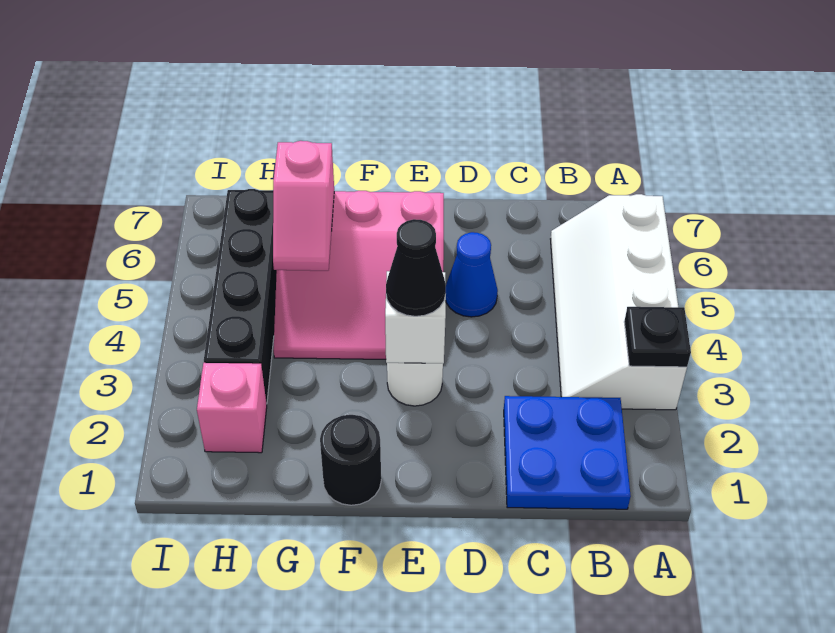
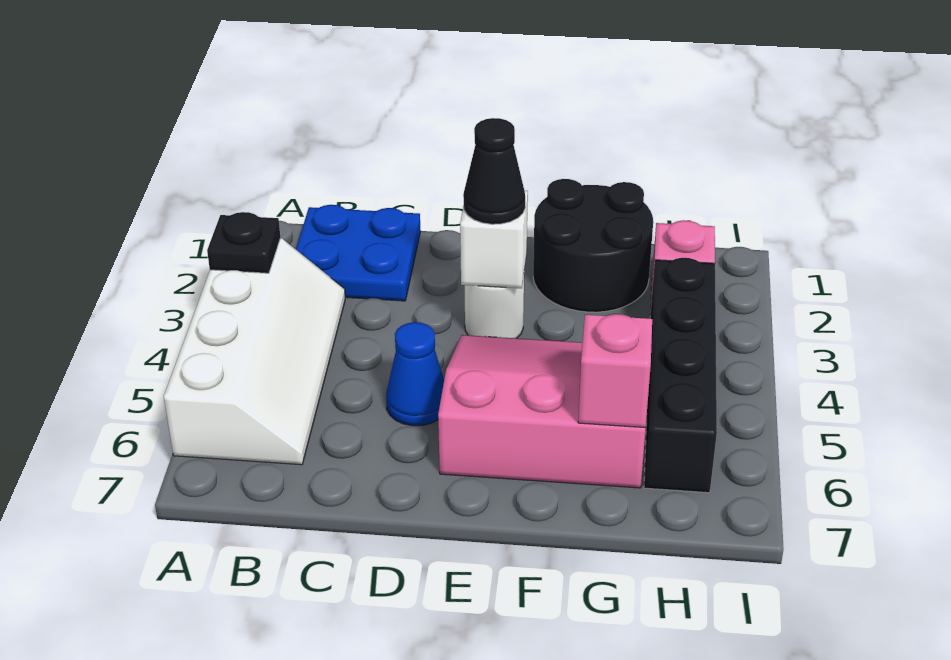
black 1x1 round brick [320,415,381,505] -> black 2x2 round brick [533,179,653,312]

